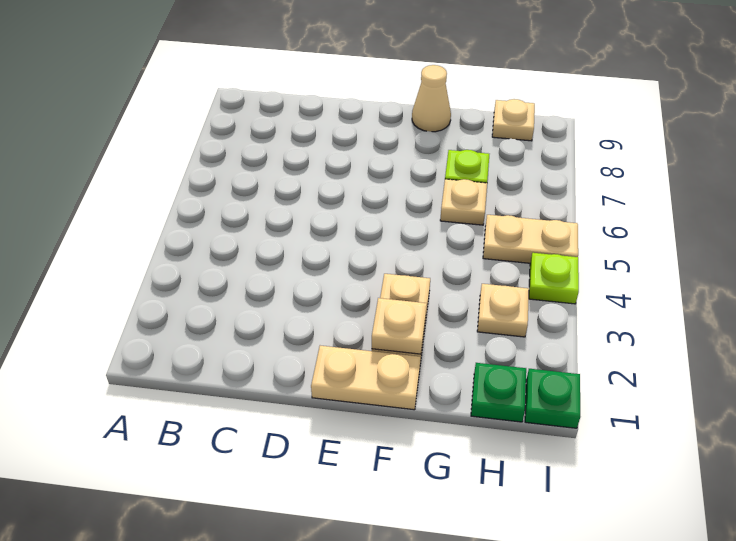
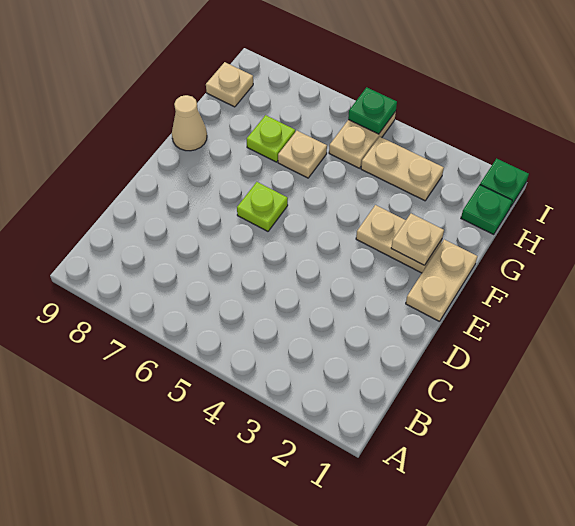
tan 1x1 plate [477,284,529,337] -> tan 1x2 plate [361,137,444,201]
lime 1x1 plate [529,253,579,304] -> lime 1x1 plate moved to [237,182,288,231]
none -> green 1x1 plate [348,87,397,134]

